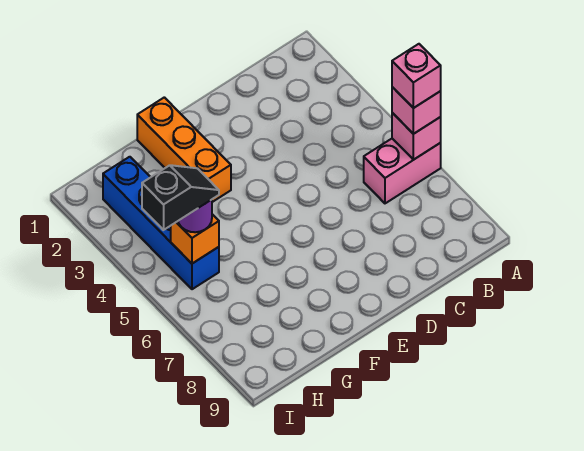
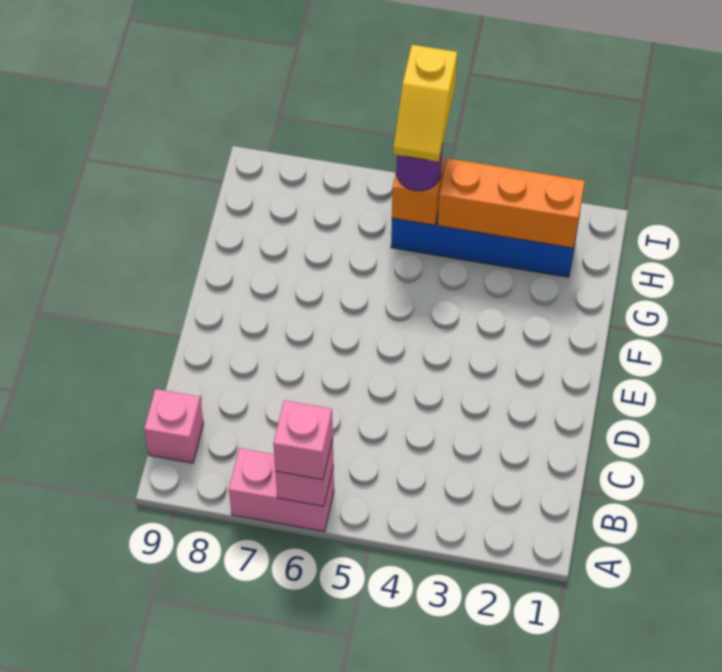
pink 1x2 brick [364,139,441,203] -> pink 1x2 brick turned to [229,448,334,532]
pink 1x1 brick [392,44,441,108] -> pink 1x1 brick moved to [144,389,204,463]
orange 1x3 brick [137,97,231,202] -> orange 1x3 brick moved to [438,158,585,248]
black 1x2 slope [142,165,219,230] -> yellow 1x2 slope [393,45,457,162]

